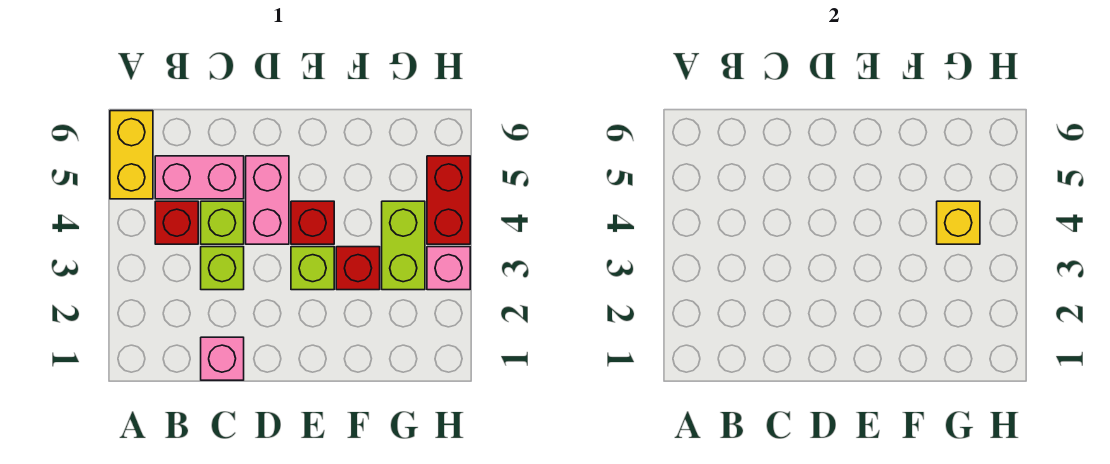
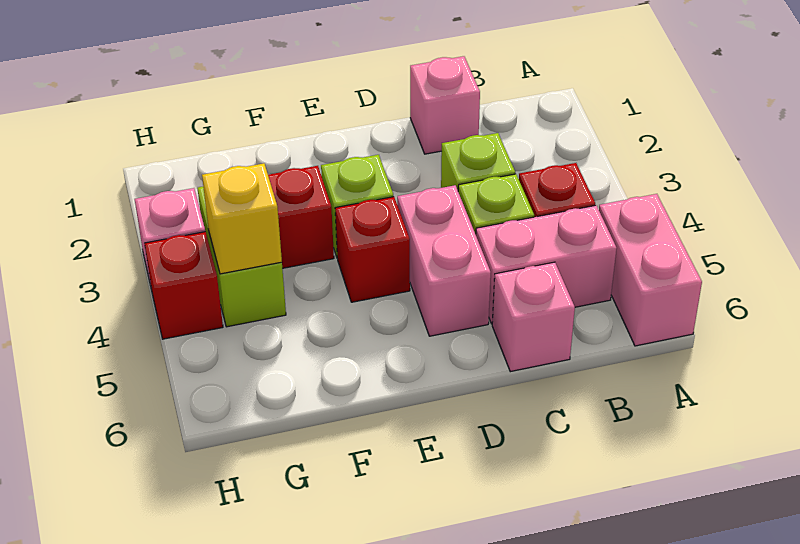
yellow 1x2 brick [110,111,153,199] -> pink 1x2 brick [599,194,702,346]
none -> pink 1x1 brick [492,262,575,372]
red 1x2 brick [427,156,470,244] -> red 1x1 brick [144,232,223,339]

